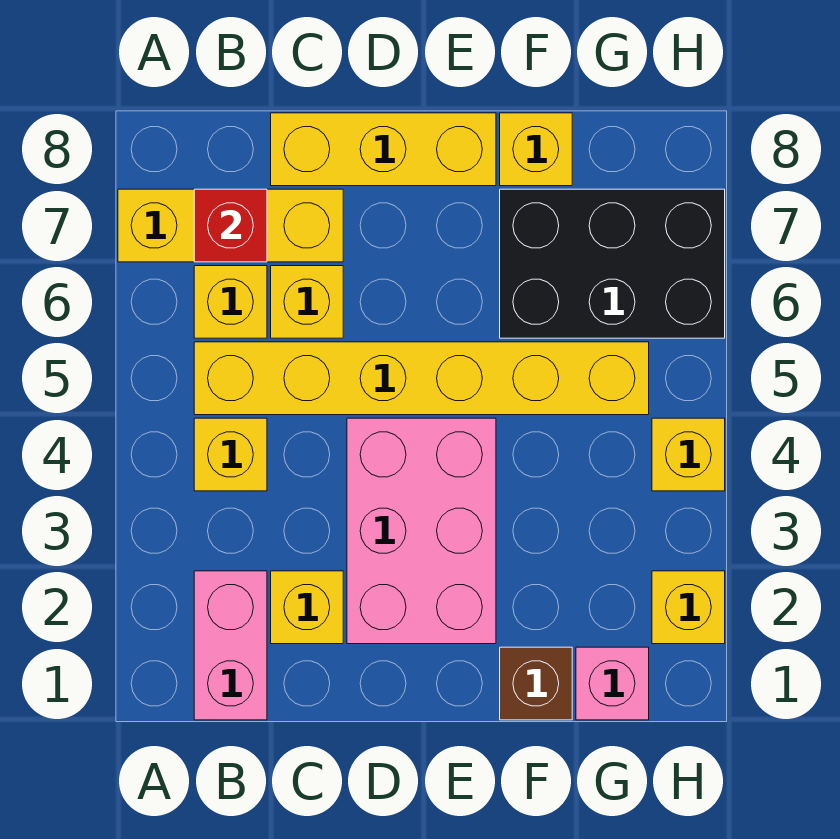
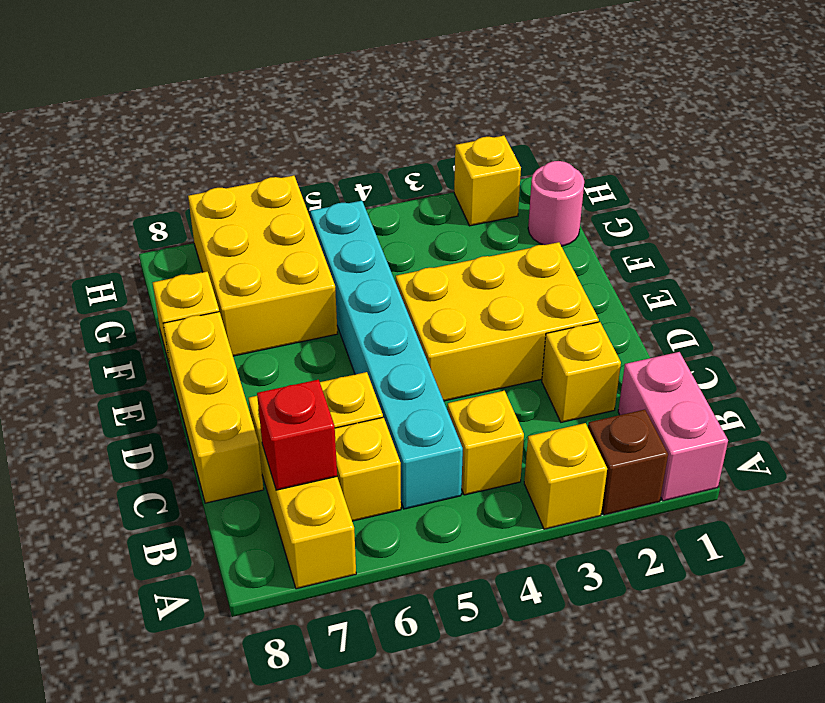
pink 1x2 brick [194,571,267,720] -> pink 1x2 brick turned to [618,352,728,501]
yellow 1x6 brick [194,342,649,415] -> cyan 1x6 brick [310,201,463,509]
pink 2x3 brick [347,418,496,644] -> yellow 2x3 brick [396,242,599,401]
brown 1x1 brick [500,647,572,720] -> brown 1x1 brick moved to [588,410,668,515]
black 2x3 brick [500,189,725,338] -> yellow 2x3 brick [188,175,338,356]
pink 1x1 brick [576,647,649,720] -> pink 1x1 round brick [528,161,584,246]
yellow 1x1 brick [652,418,725,491] -> yellow 1x1 brick moved to [524,423,607,529]

